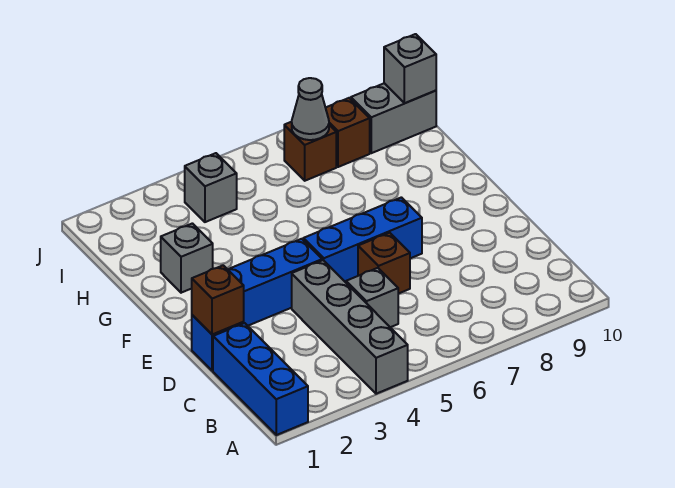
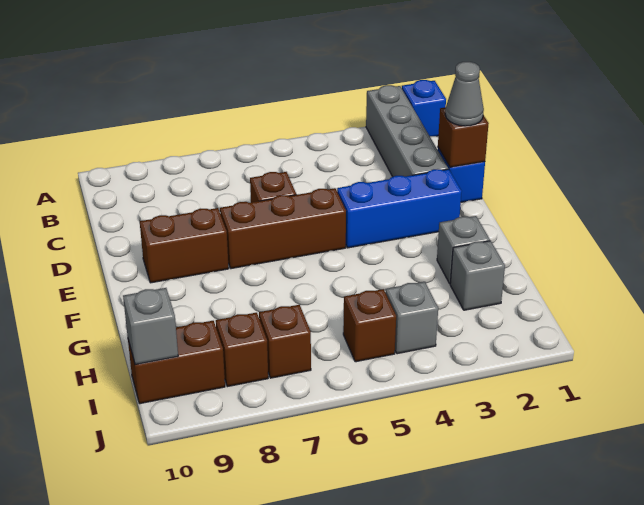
blue 1x3 brick [213,323,308,435] -> blue 1x1 brick [402,80,446,136]
grey 1x4 brick [292,260,408,394] -> grey 1x4 brick moved to [366,85,448,177]
grey 1x1 brick [346,268,398,327] -> grey 1x1 brick moved to [450,241,505,310]
blue 1x3 brick [303,197,422,282] -> brown 1x3 brick [220,188,346,269]
none -> brown 1x2 brick [140,208,229,283]
none -> brown 1x1 brick [343,289,396,362]
grey 1x1 cone [292,78,329,140] -> grey 1x1 cone moved to [445,62,484,126]
grey 1x2 brick [351,83,436,153] -> brown 1x2 brick [128,321,225,404]

